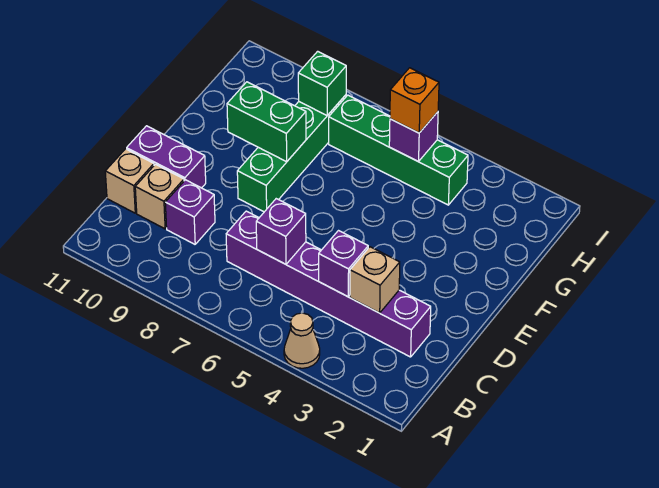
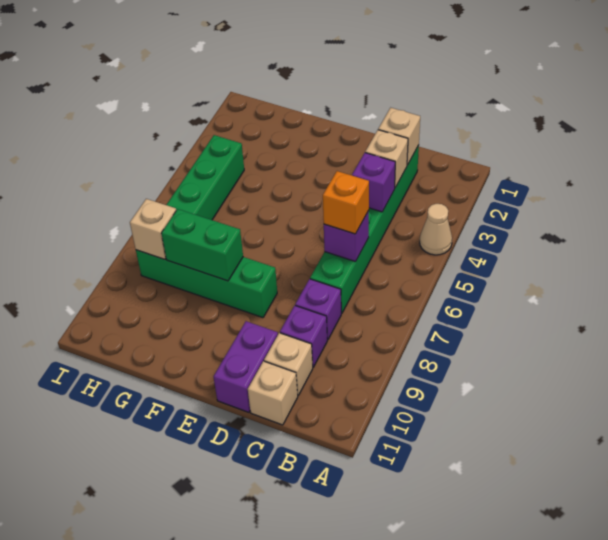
purple 1x6 brick [226,211,431,357] -> green 1x6 brick [310,145,419,313]
none -> tan 1x1 brick [378,108,420,165]
green 1x2 brick [227,82,306,162] -> green 1x2 brick turned to [161,209,243,281]
purple 1x1 brick [389,112,438,161] -> purple 1x1 brick moved to [295,279,341,340]
orange 1x1 brick [390,68,439,133] -> orange 1x1 brick moved to [323,171,369,234]
green 1x1 brick [298,51,346,115] -> tan 1x1 brick [130,199,176,259]

